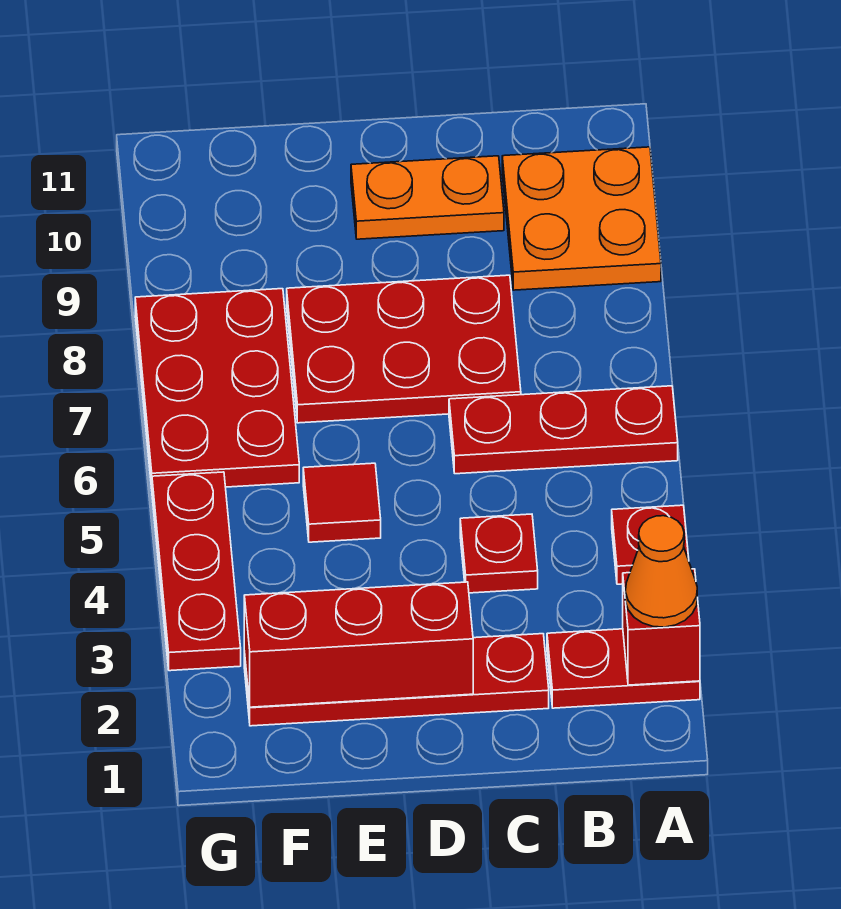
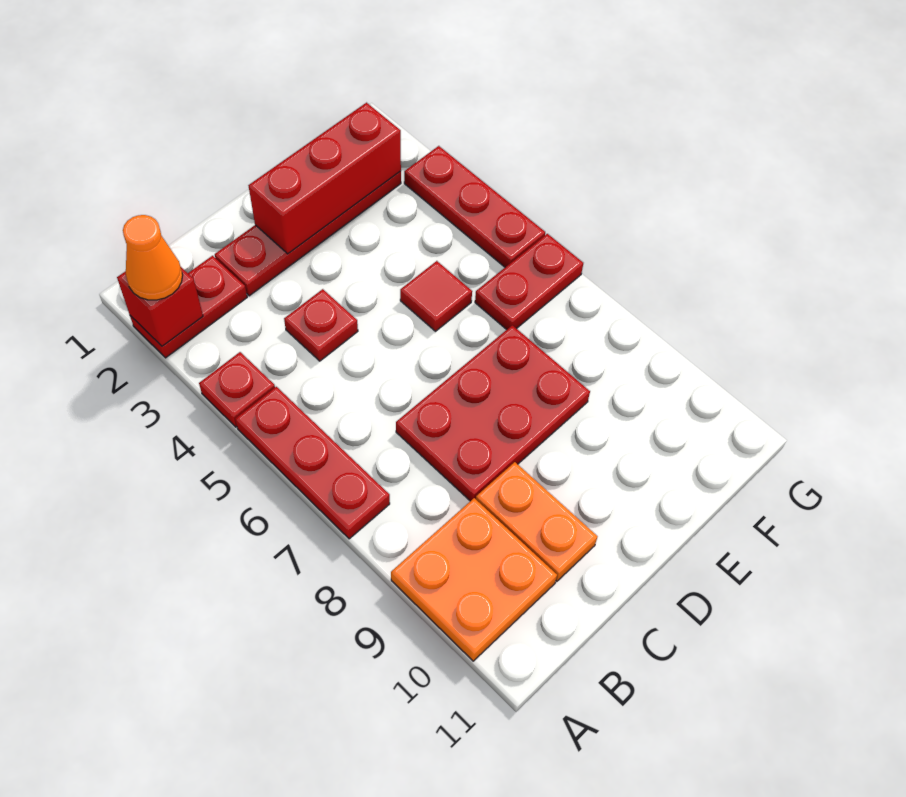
red 1x3 plate [449,386,678,474] -> red 1x3 plate turned to [235,387,390,539]
orange 1x2 plate [351,156,504,239] -> orange 1x2 plate turned to [476,462,598,581]
red 2x3 plate [135,289,299,488] -> red 1x2 plate [475,234,583,330]

